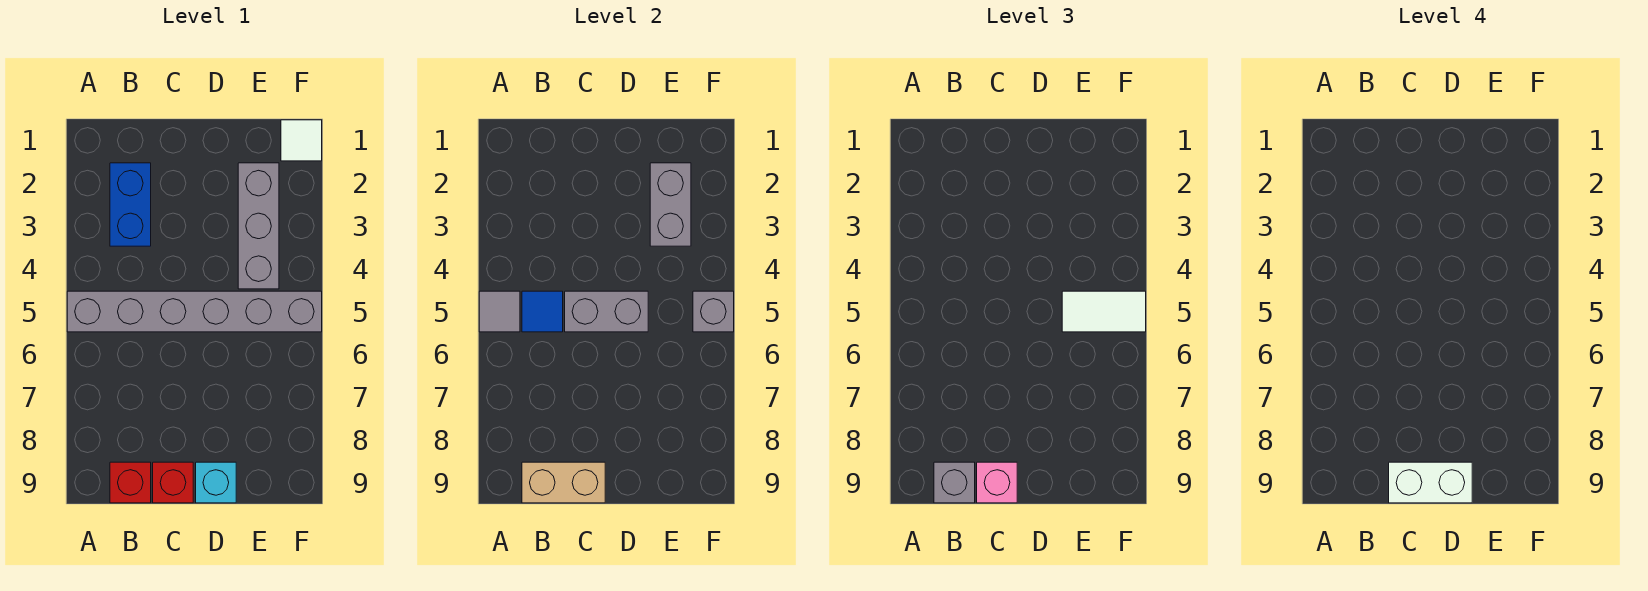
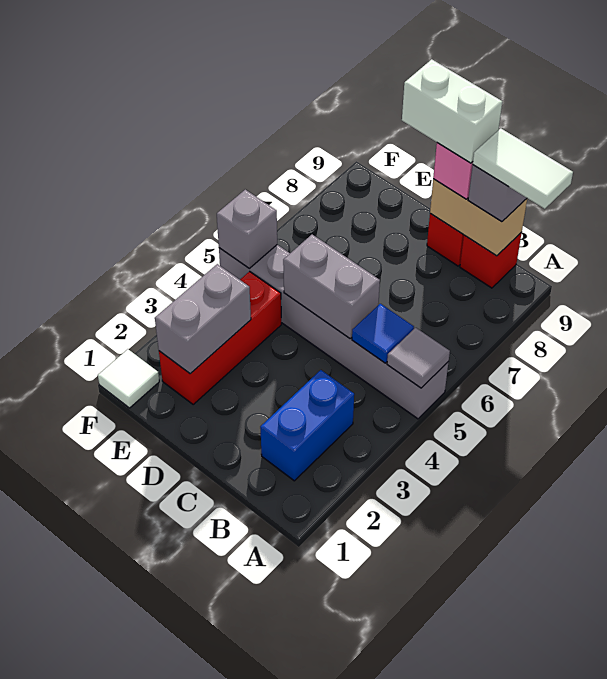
cyan 1x1 brick [196,462,236,503] -> none
grey 1x3 brick [238,163,279,289] -> red 1x3 brick [159,272,281,404]
white 1x2 tile [1062,291,1146,332] -> white 1x2 tile moved to [473,128,573,209]

